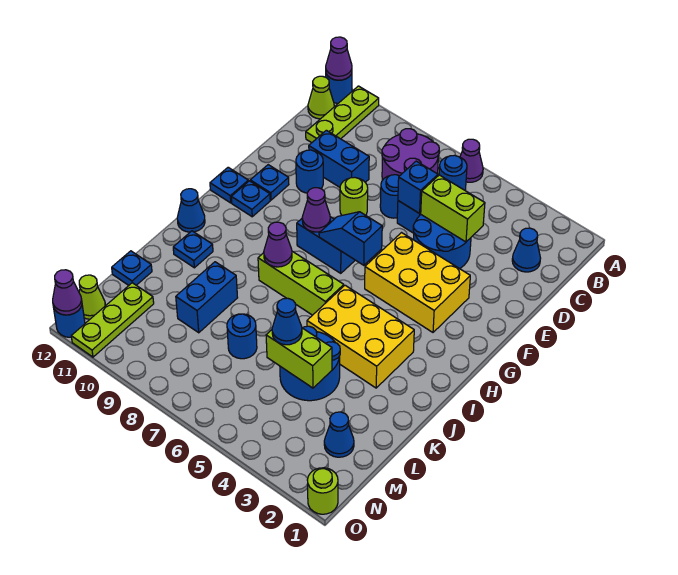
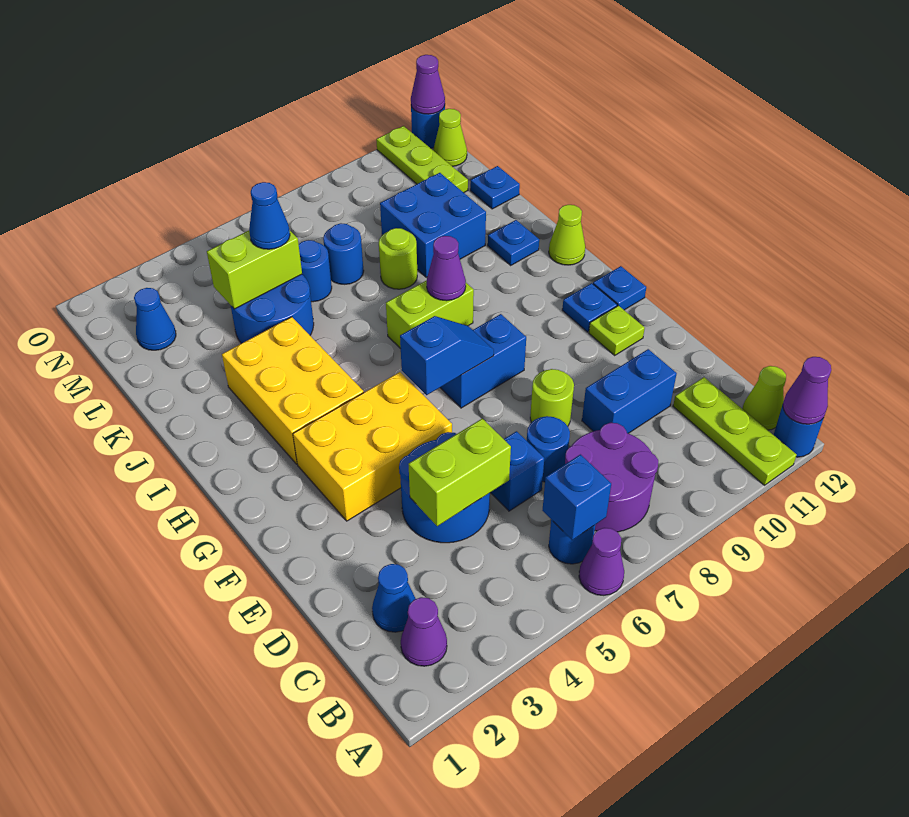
blue 1x1 brick [398,161,438,214] -> blue 1x1 brick moved to [542,455,611,540]
blue 1x1 round brick [296,150,323,193] -> blue 1x1 round brick moved to [299,240,332,302]
blue 1x1 plate [250,165,289,200] -> lime 1x1 plate [589,305,645,355]
purple 1x1 cone [302,188,330,232] -> purple 1x1 cone moved to [401,597,447,666]
yellow 2x3 brick [307,285,414,388] -> yellow 2x3 brick turned to [222,317,364,464]
lime 1x3 brick [258,251,344,315] -> lime 1x2 brick [386,280,474,349]
blue 1x1 cone [177,189,205,232] -> lime 1x1 cone [549,205,585,265]
blue 1x2 brick [176,262,238,333] -> blue 2x2 brick [380,173,486,277]
lime 1x1 round brick [307,468,338,514] -> lime 1x1 round brick moved to [379,228,417,289]

